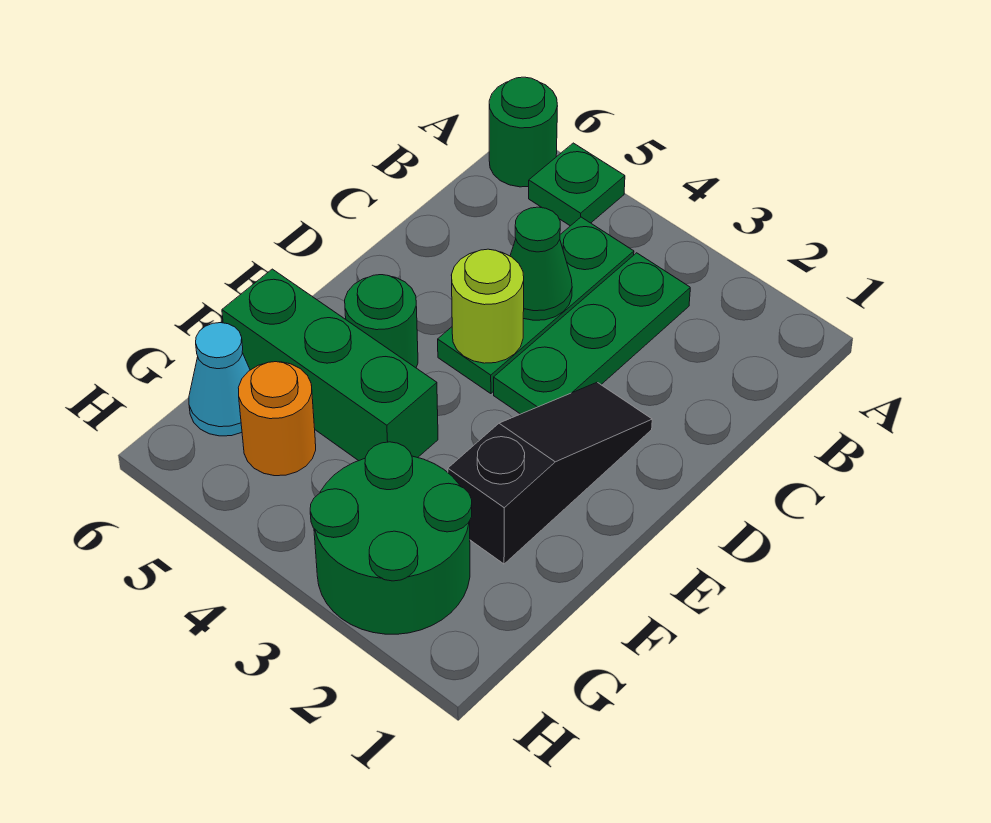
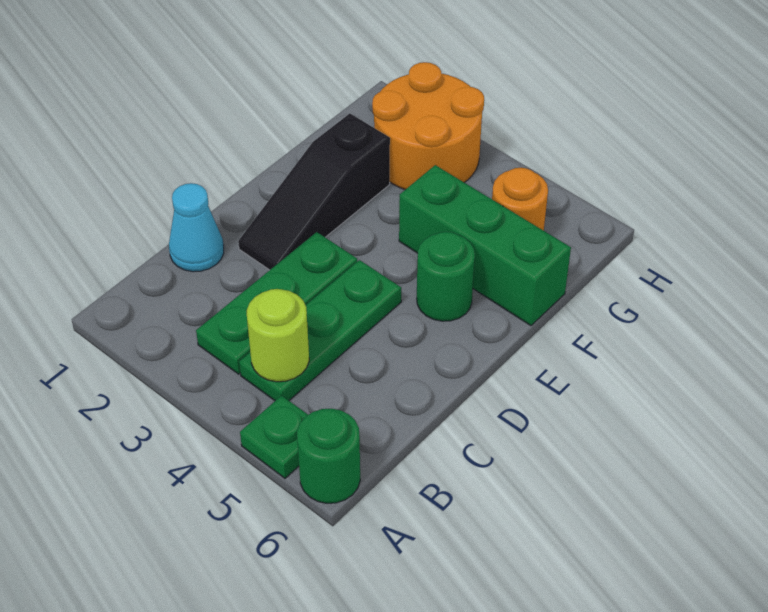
green 1x1 cone [510,207,572,320] -> none
lime 1x1 round brick [452,249,524,363] -> lime 1x1 round brick moved to [247,289,309,382]
green 2x2 round brick [310,442,472,634] -> orange 2x2 round brick [372,62,484,190]
cyan 1x1 cone [189,323,250,436] -> cyan 1x1 cone moved to [169,183,224,272]

